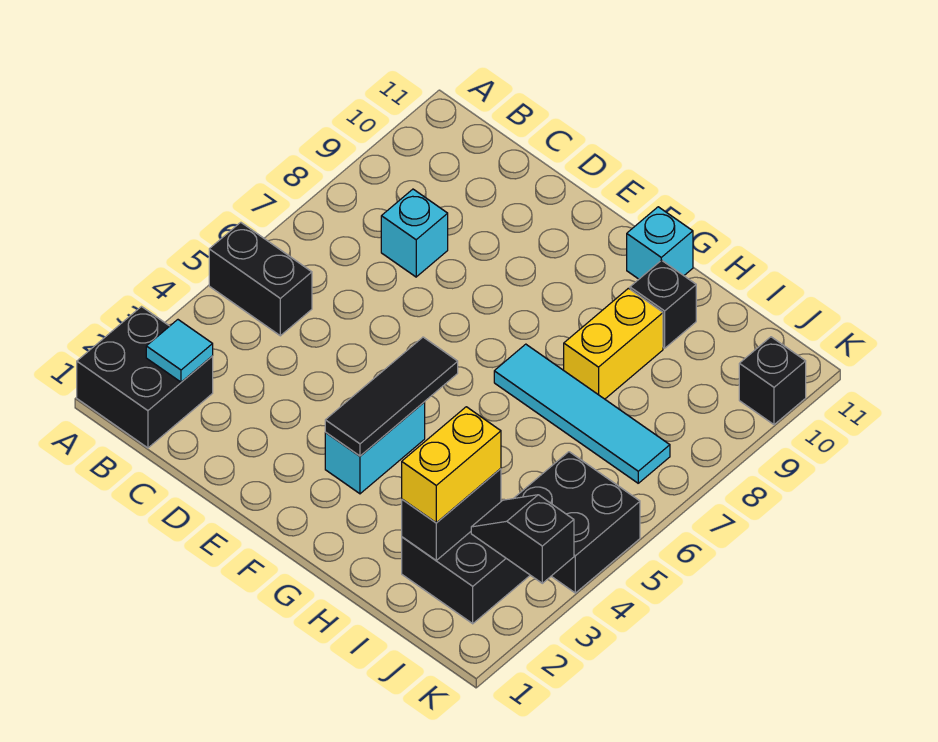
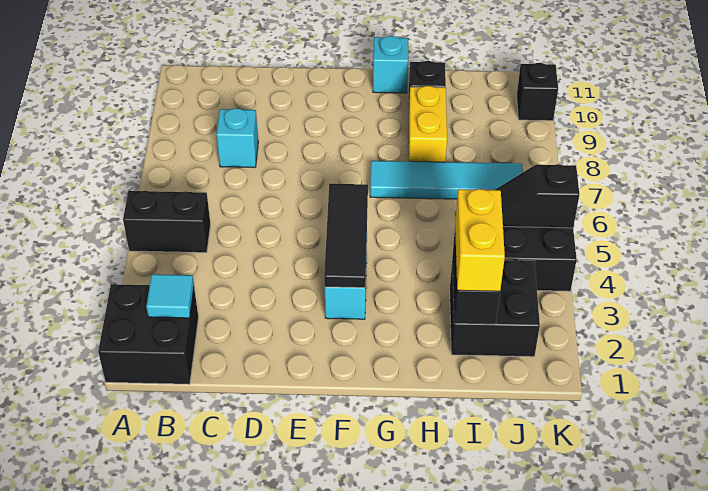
black 1x2 slope [471,495,574,583] -> black 1x2 slope moved to [495,164,579,228]

